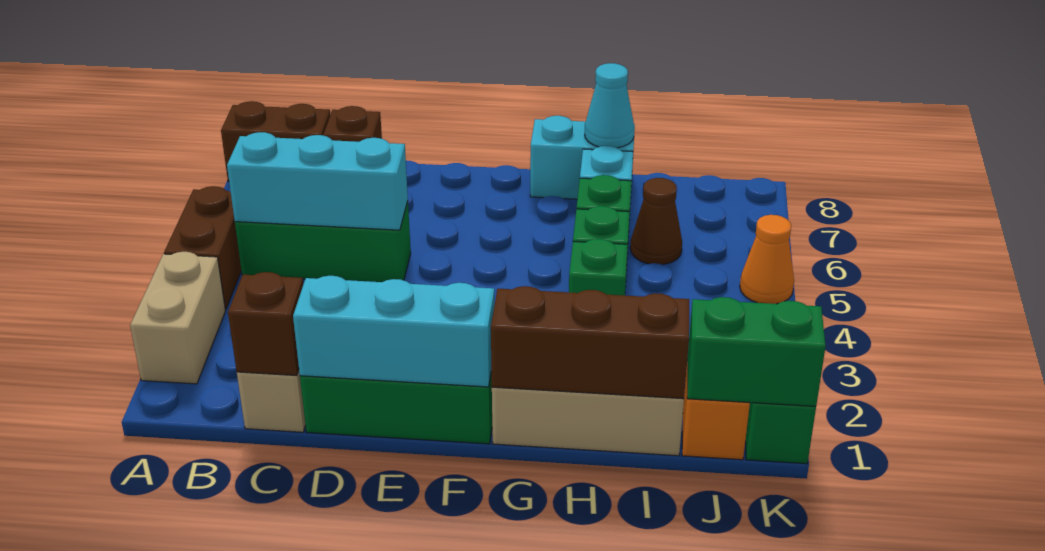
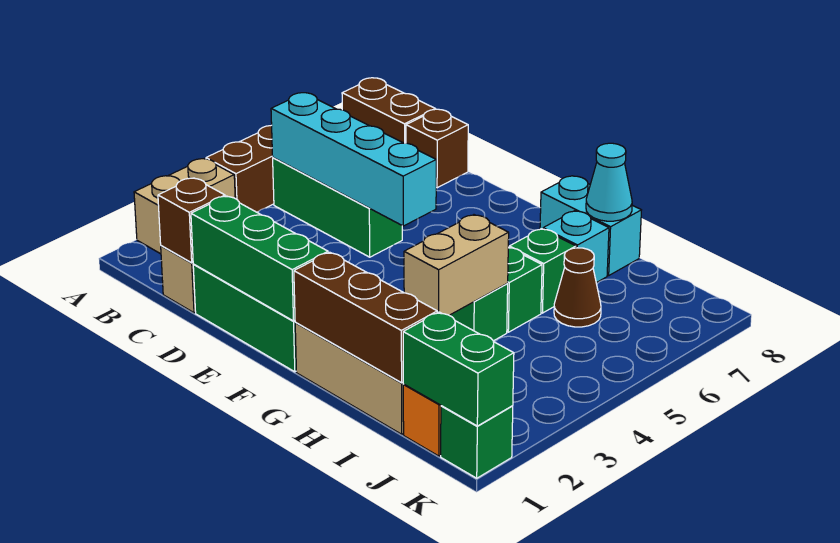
cyan 1x3 brick [227,132,408,230] -> cyan 1x4 brick [271,93,436,226]
cyan 1x3 brick [293,276,494,387] -> green 1x3 brick [191,196,328,321]
none -> tan 1x2 brick [404,215,509,315]
orange 1x1 cone [740,215,794,304] -> none

